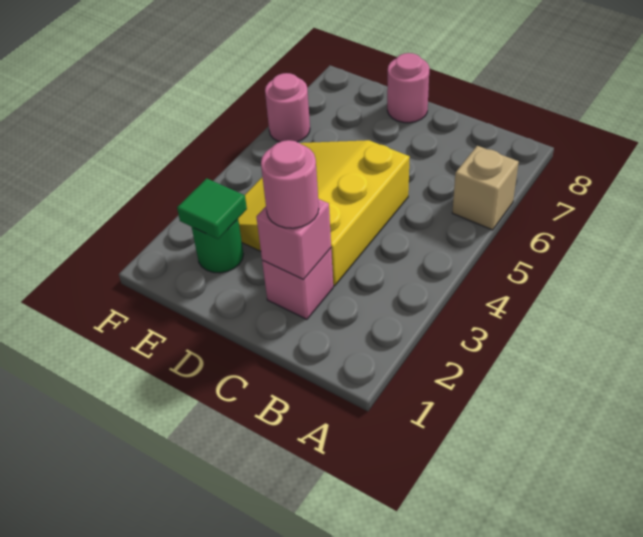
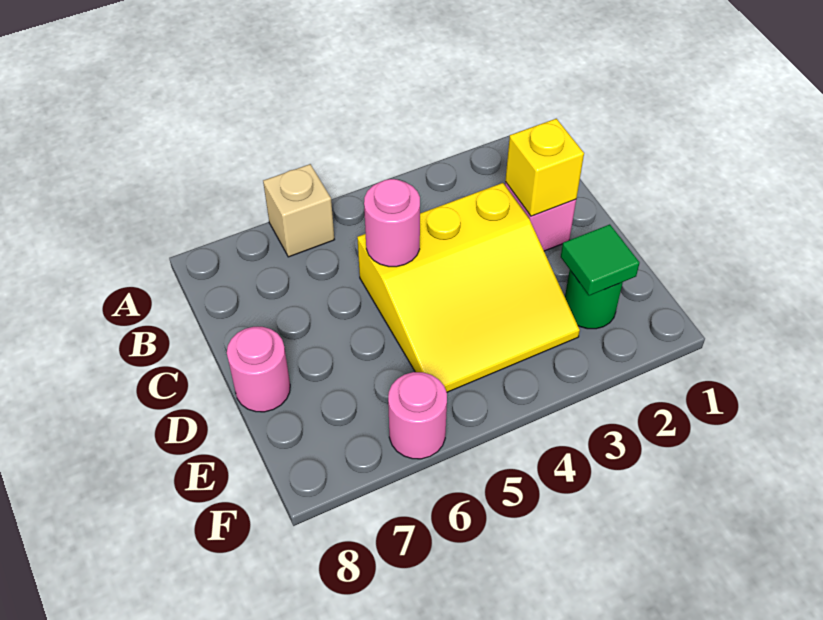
pink 1x1 brick [256,199,331,280] -> yellow 1x1 brick [505,119,584,216]
pink 1x1 round brick [261,140,319,228] -> pink 1x1 round brick moved to [364,179,420,267]

